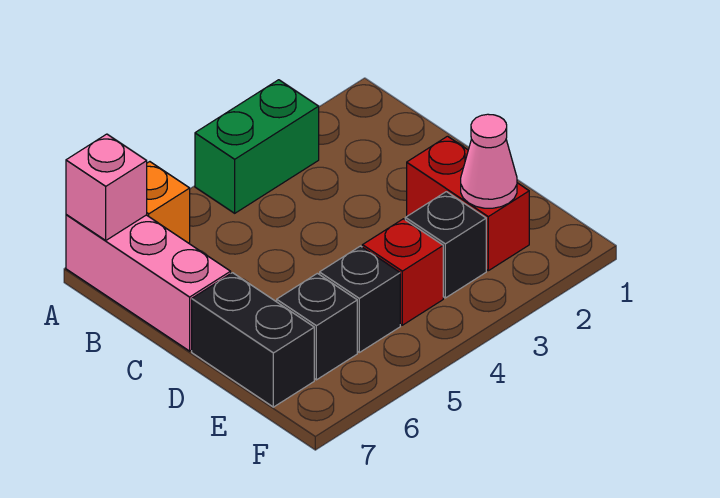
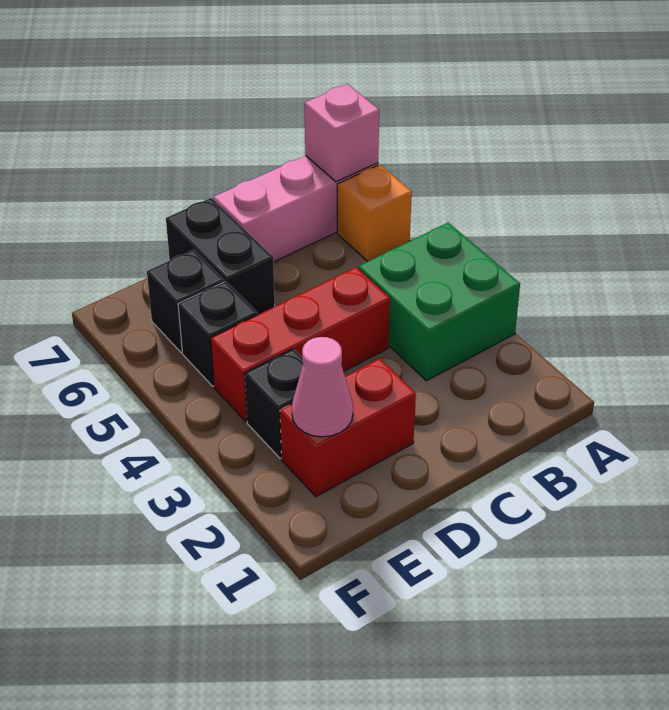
green 1x2 brick [195,80,319,213] -> green 2x2 brick [359,223,520,381]
black 1x2 brick [192,273,314,407] -> black 1x2 brick turned to [166,198,275,315]
red 1x1 brick [362,219,443,325] -> red 1x3 brick [211,267,390,422]

